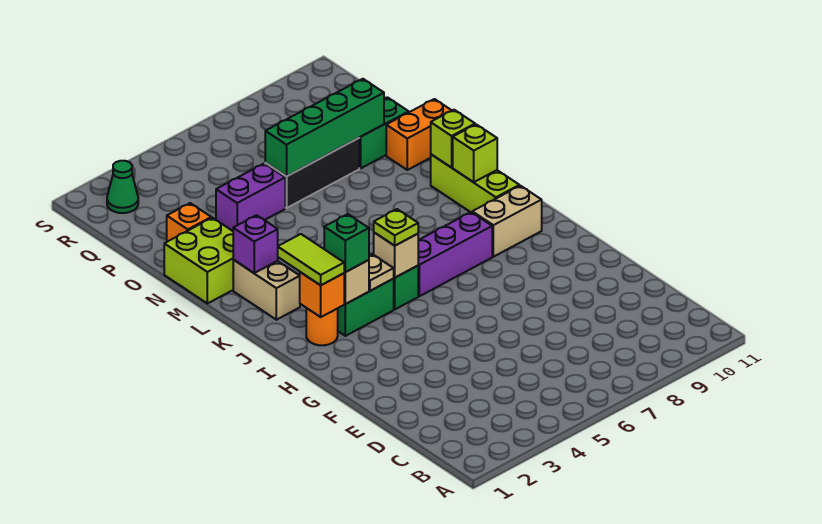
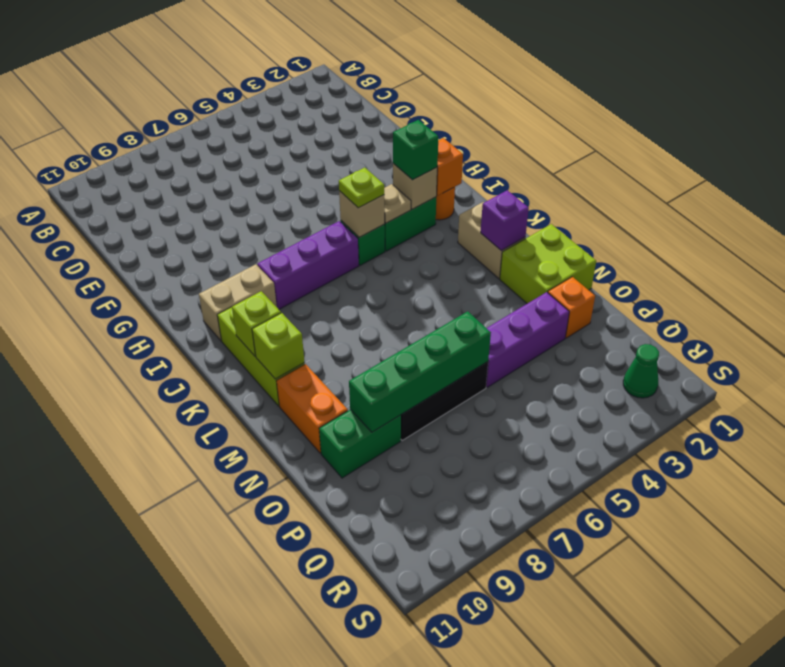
lime 1x2 tile [278,234,344,285] -> none
orange 1x2 brick [386,99,452,170] -> orange 1x2 brick turned to [276,364,348,453]
purple 1x2 brick [216,164,285,231] -> purple 1x3 brick [486,292,569,387]

